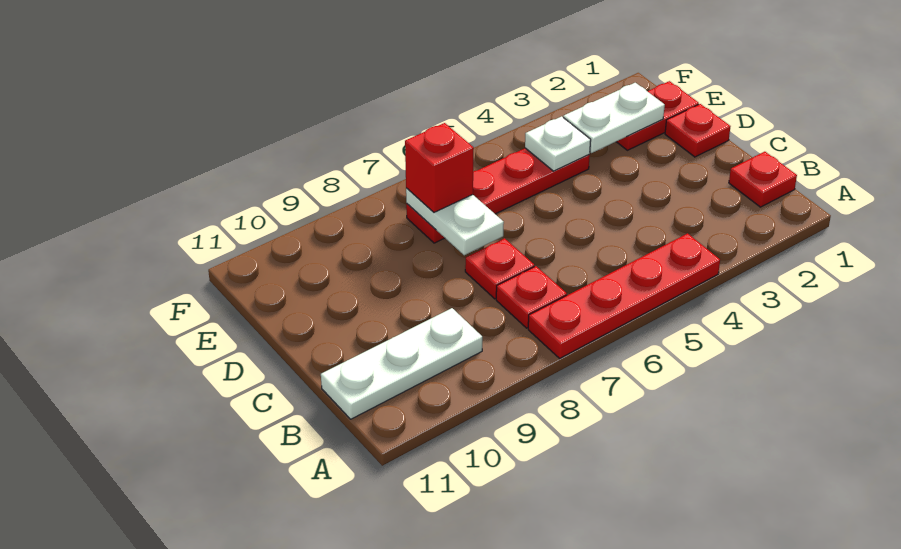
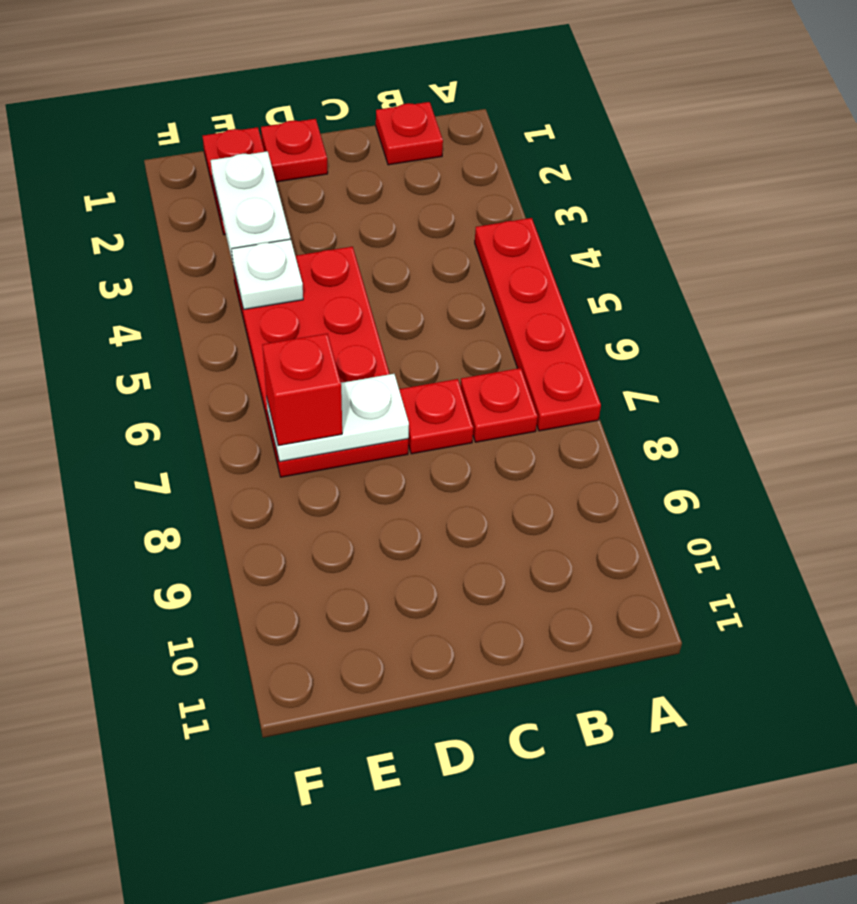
white 1x3 plate [321,308,482,419] -> none
red 1x4 plate [406,148,590,243] -> red 2x4 plate [233,247,408,477]

